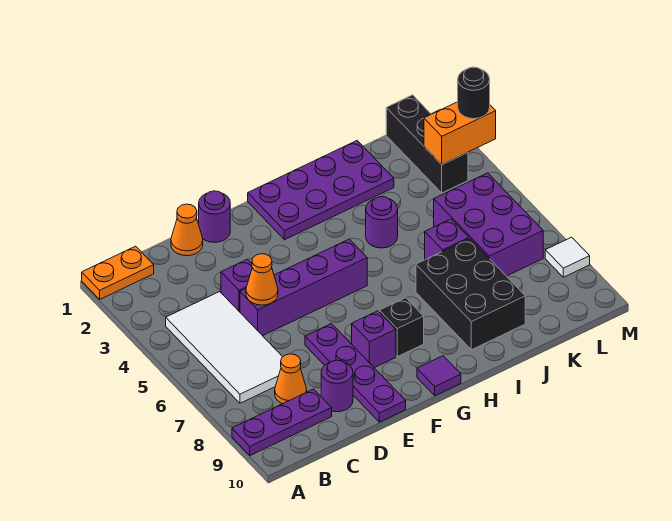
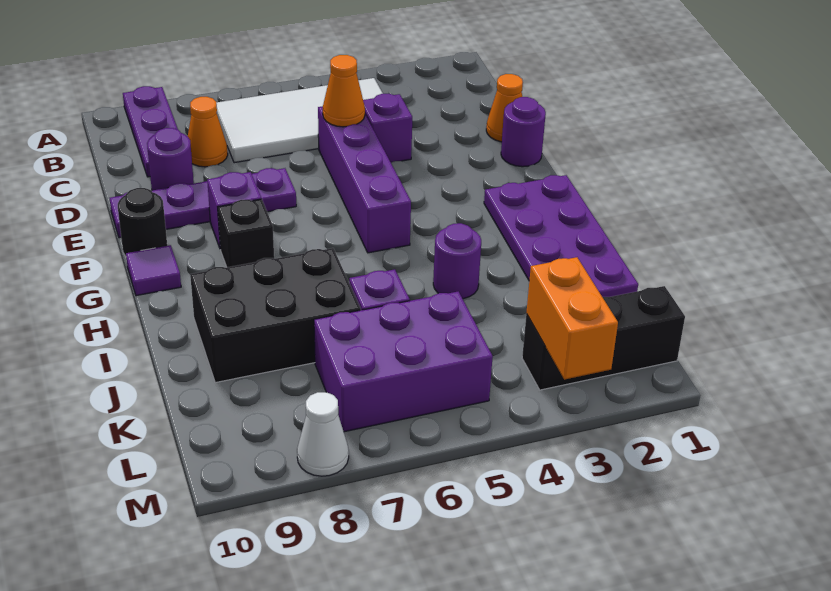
orange 1x2 plate [82,246,154,299] -> none
black 1x1 round brick [458,67,490,119] -> black 1x1 round brick moved to [118,188,167,256]
white 1x1 tile [545,237,590,277] -> white 1x1 cone [297,392,349,476]

